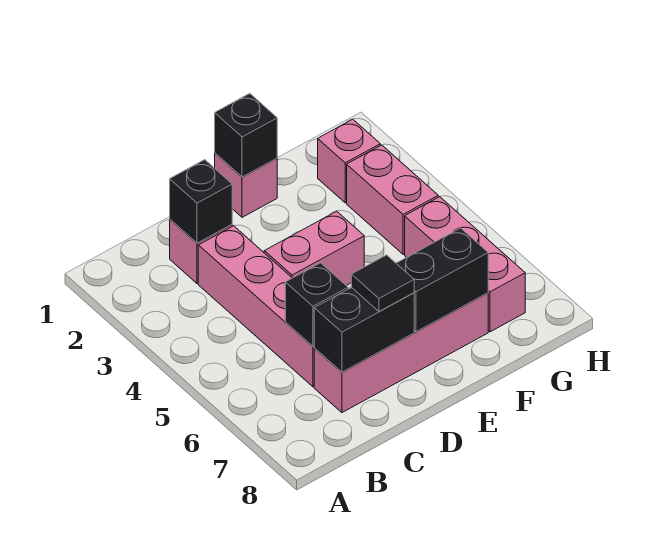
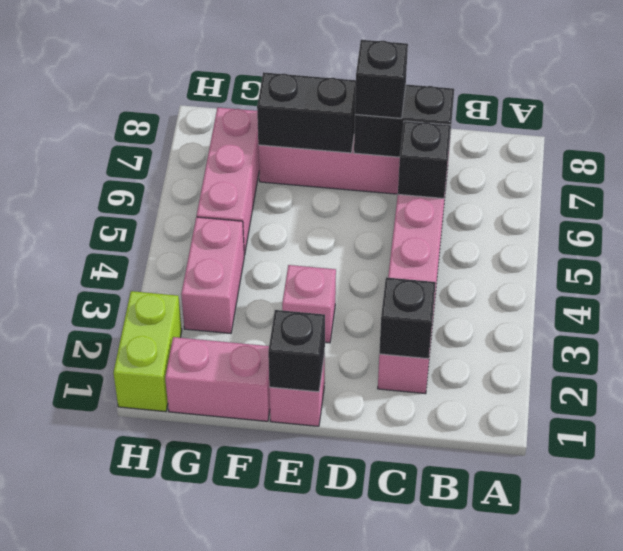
pink 1x2 brick [264,211,364,285] -> pink 1x2 brick moved to [165,337,270,421]
black 1x1 tile [351,255,414,311] -> black 1x1 brick [355,40,408,118]
pink 1x1 brick [318,119,380,203] -> pink 1x1 brick moved to [282,265,336,343]
none -> lime 1x2 brick [113,291,182,412]

